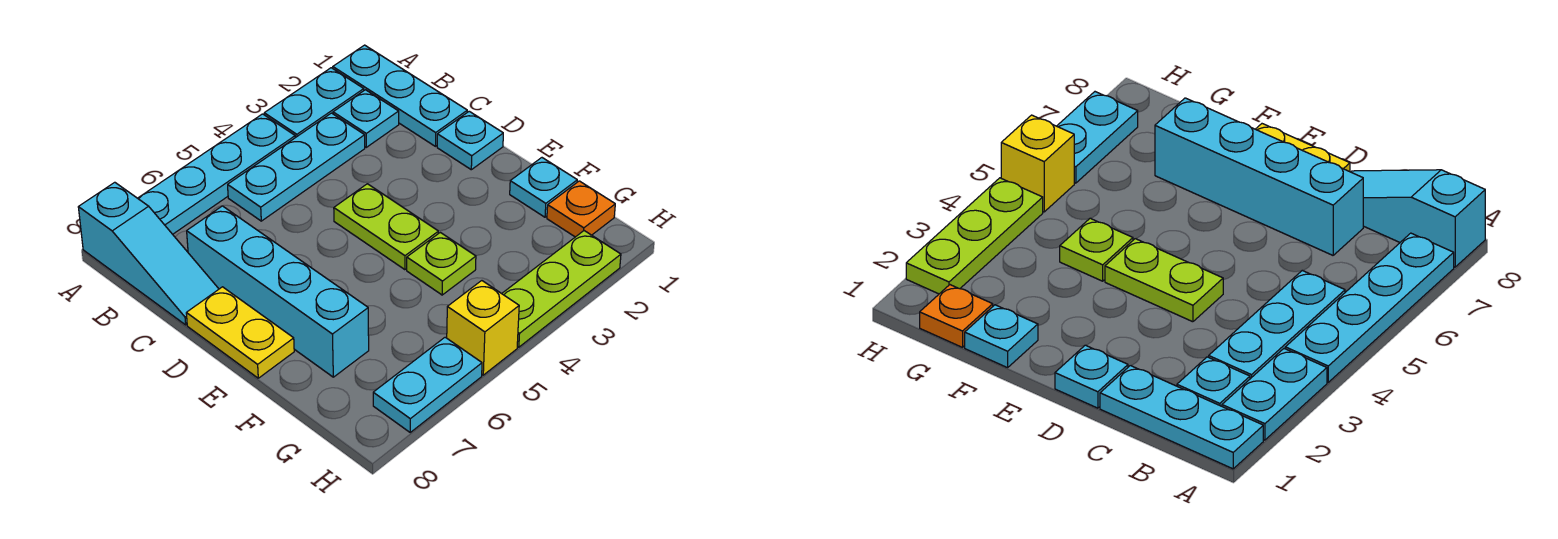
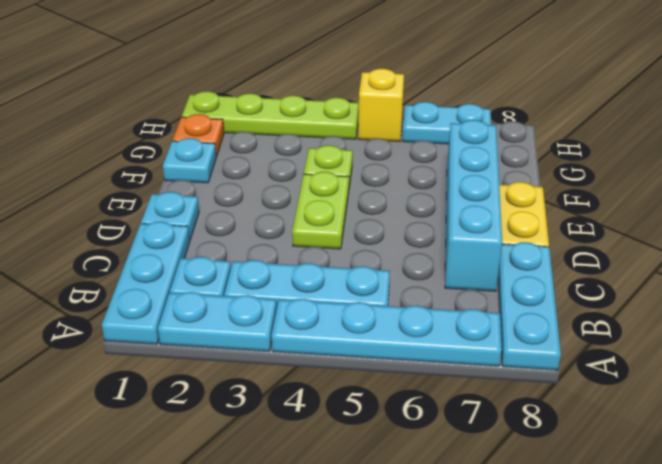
cyan 1x3 slope [78,182,219,325] -> cyan 1x3 plate [498,242,561,370]
lime 1x3 plate [502,231,621,347] -> lime 1x4 plate [182,91,359,139]

